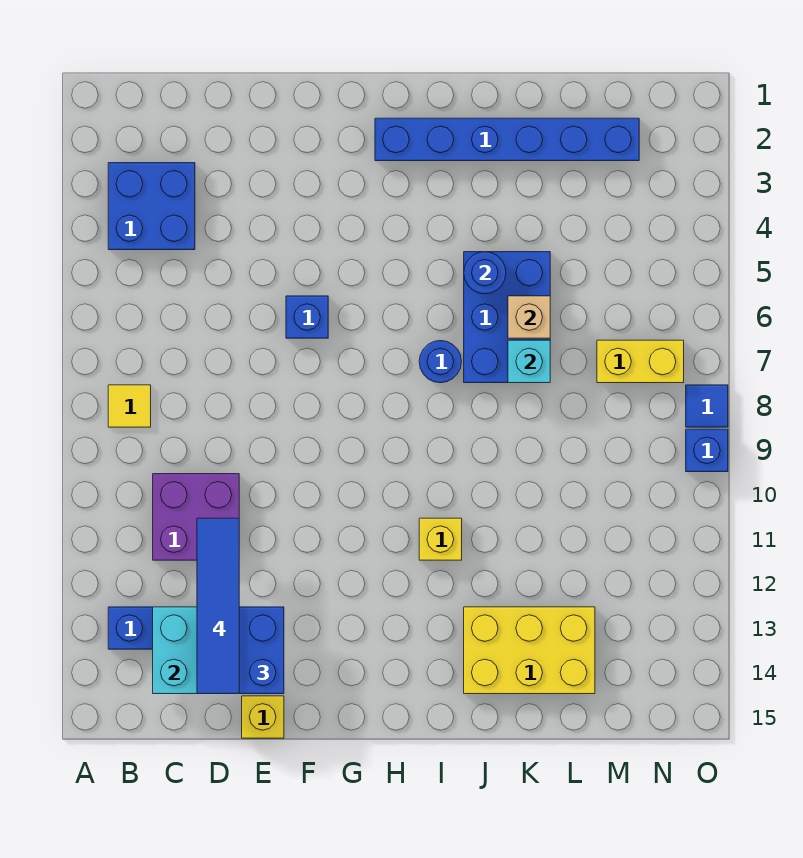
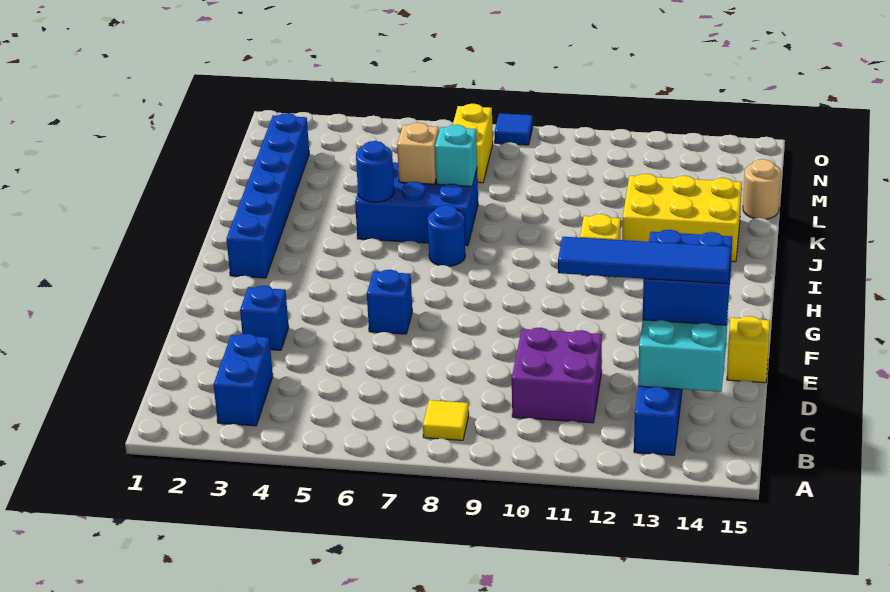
blue 2x2 brick [108,163,195,250] -> blue 1x2 brick [214,334,273,426]
yellow 2x3 brick [464,607,595,694] -> yellow 2x3 brick turned to [622,174,742,262]
none -> tan 1x1 round brick [743,159,781,219]
blue 1x1 brick [686,429,728,472] -> blue 1x1 brick moved to [240,286,289,350]

